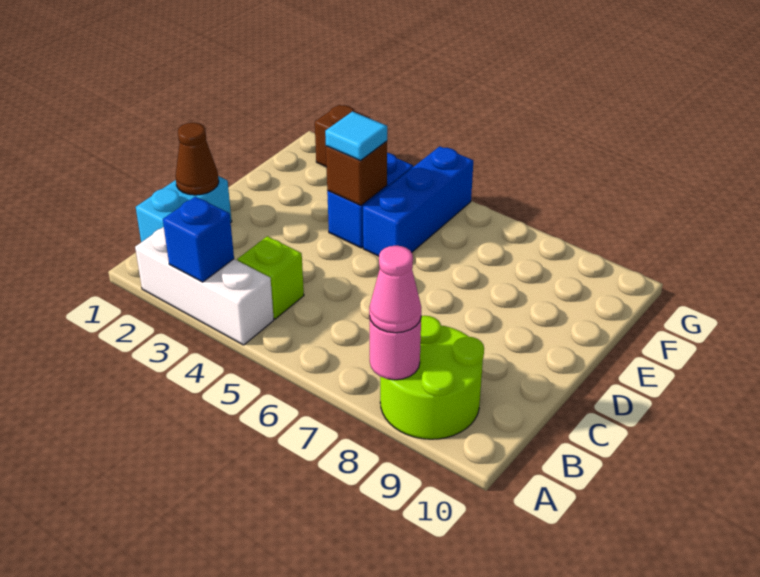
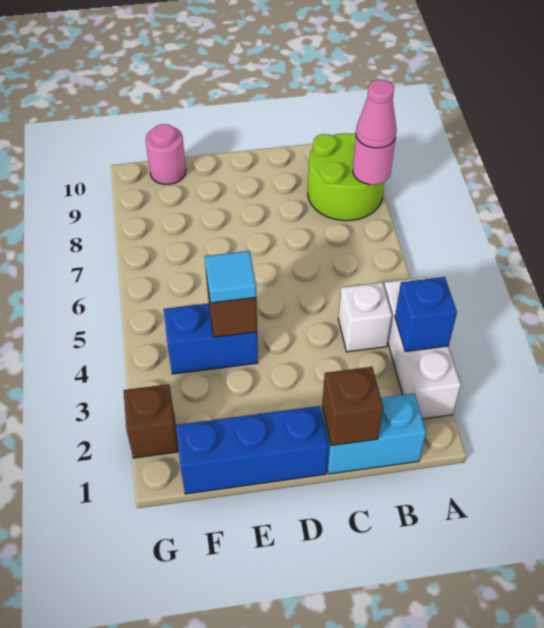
lime 1x1 brick [237,236,304,319] -> white 1x1 brick [338,282,392,352]
brown 1x1 cone [176,123,219,195] -> brown 1x1 brick [322,367,383,446]
blue 1x3 brick [363,146,473,256] -> blue 1x3 brick moved to [176,406,329,494]
none -> pink 1x1 round brick [146,124,186,184]

